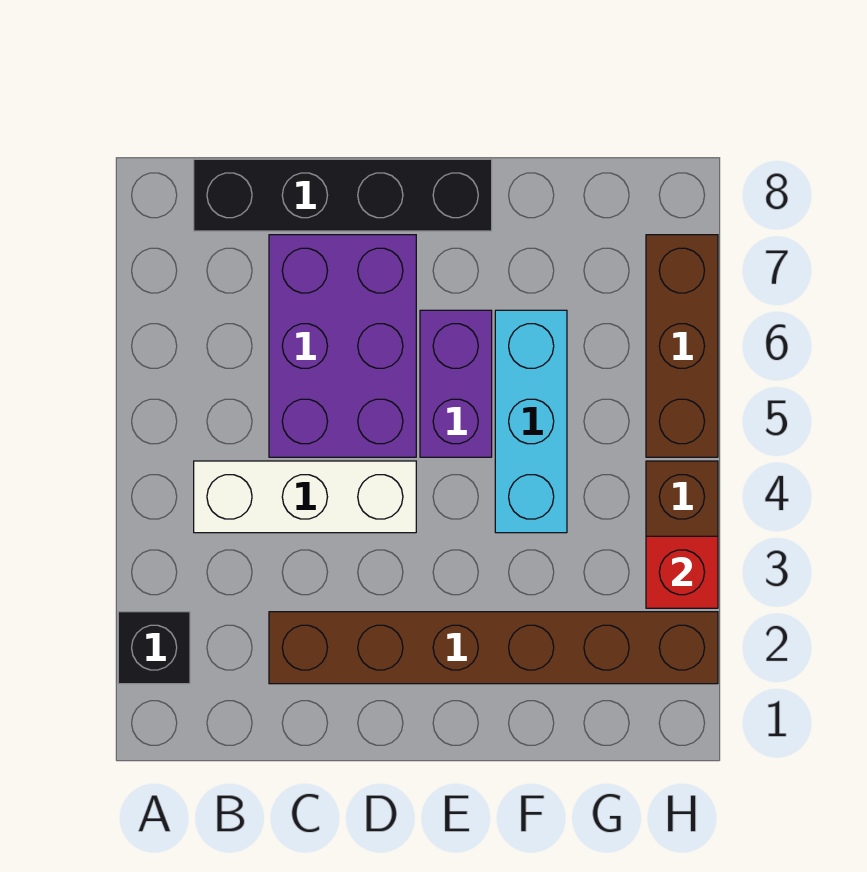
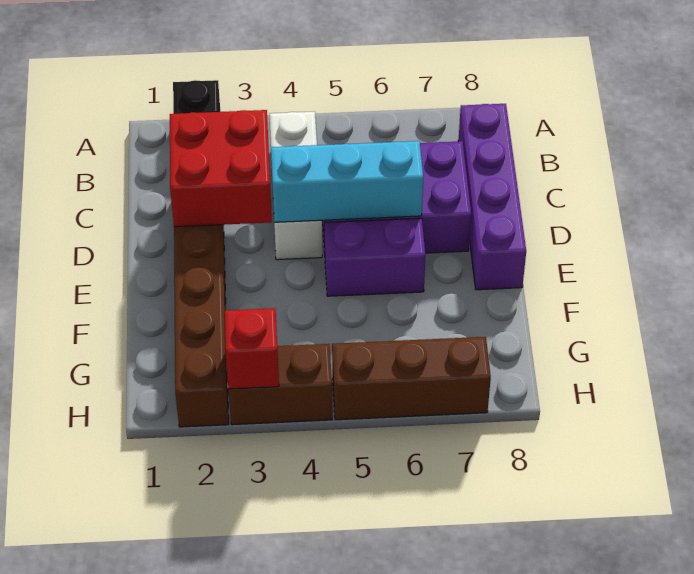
black 1x4 brick [194,159,492,231] -> purple 1x4 brick [458,104,526,290]
none -> red 2x2 brick [170,110,272,227]
cyan 1x3 brick [495,310,567,533] -> cyan 1x3 brick moved to [271,141,423,222]

